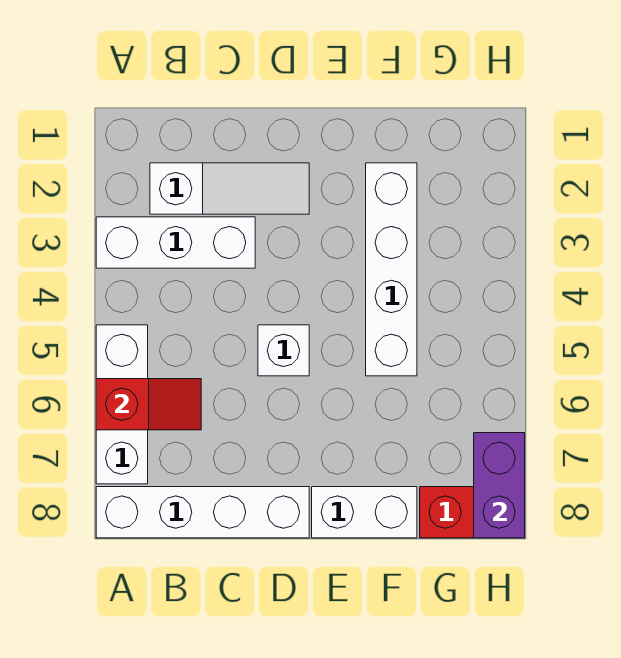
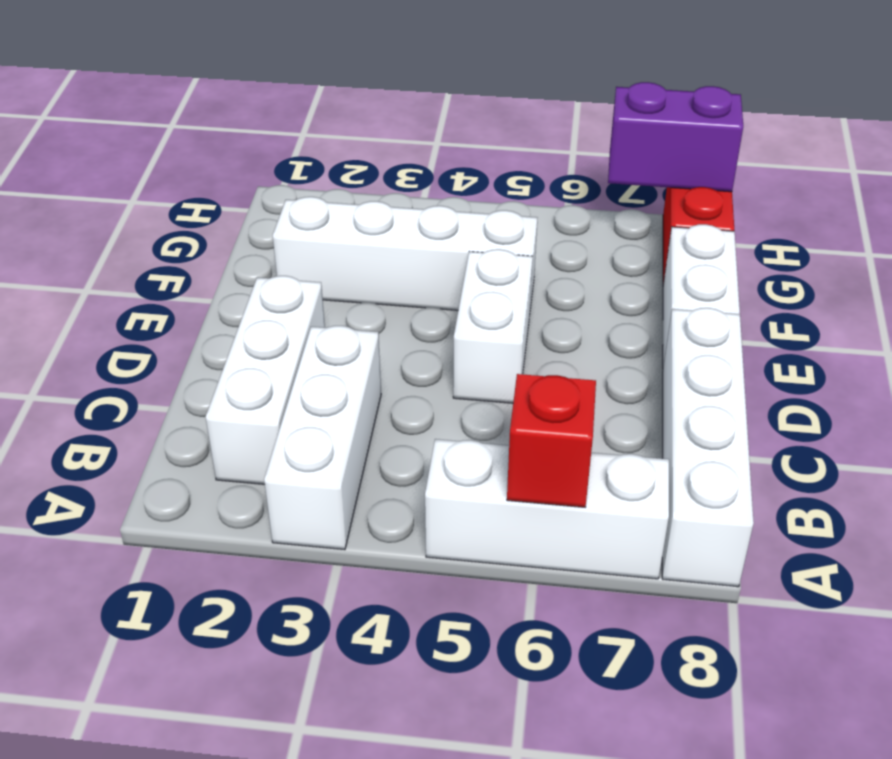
white 1x3 slope [150,163,309,214] -> white 1x3 brick [206,276,325,484]
white 1x1 brick [258,325,309,376] -> white 1x2 brick [453,249,533,403]

